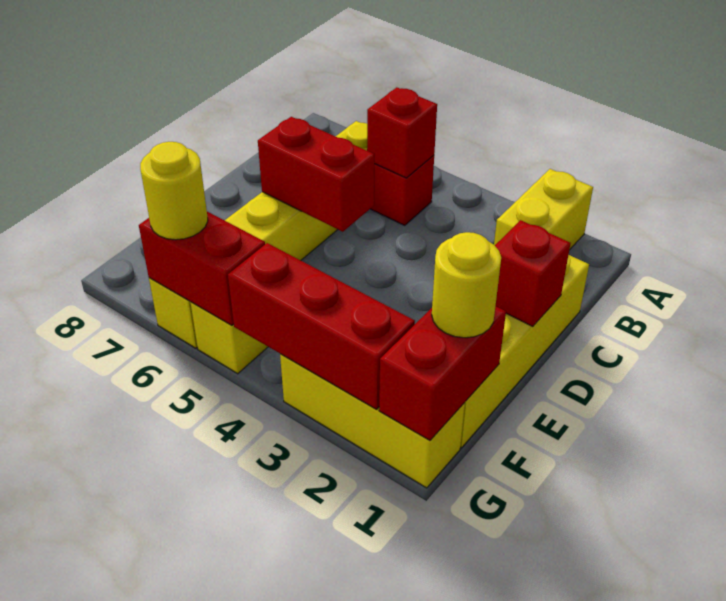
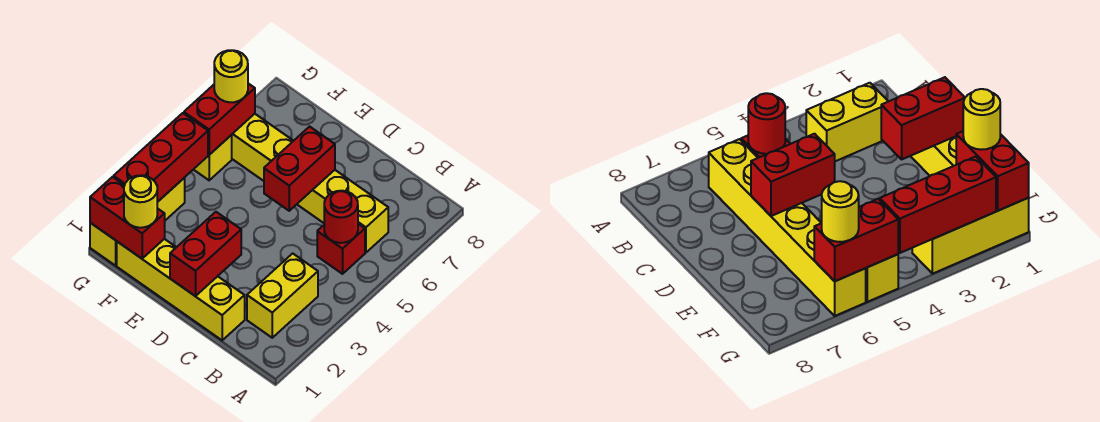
yellow 1x2 brick [494,169,593,250] -> yellow 1x2 brick turned to [247,253,318,338]
red 1x1 brick [367,87,437,178] -> red 1x1 round brick [324,191,358,243]
red 1x1 brick [495,220,571,326] -> red 1x2 brick [170,212,241,296]

